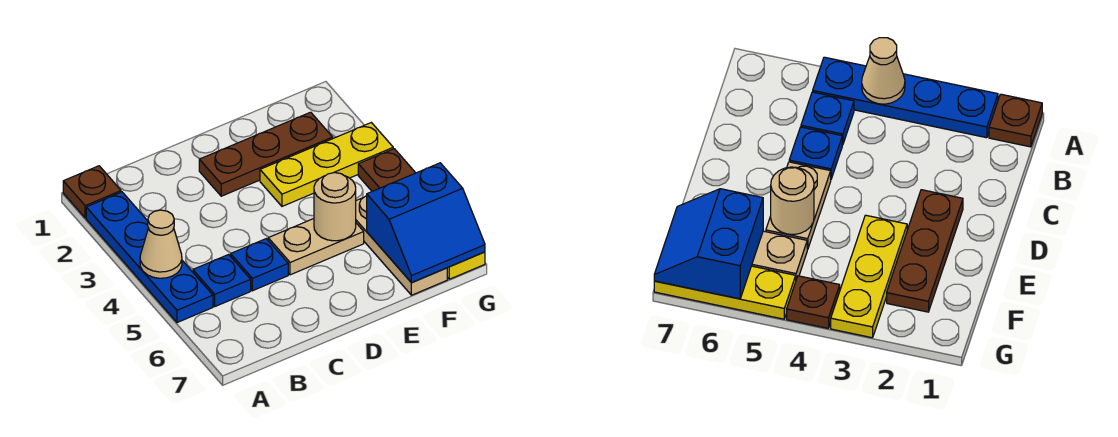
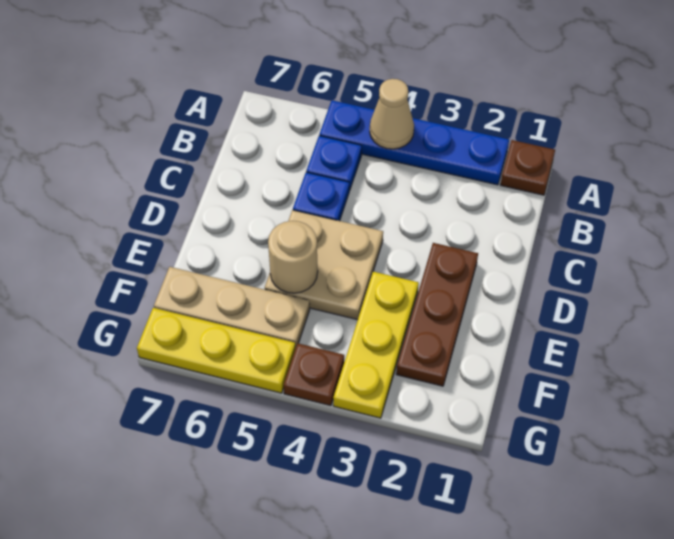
tan 1x2 plate [268,219,364,275] -> tan 2x2 plate [265,210,383,320]
blue 2x2 slope [367,163,485,283] -> none

